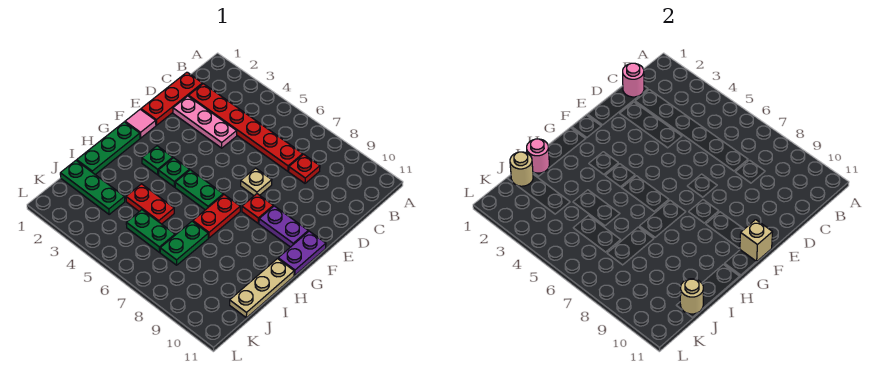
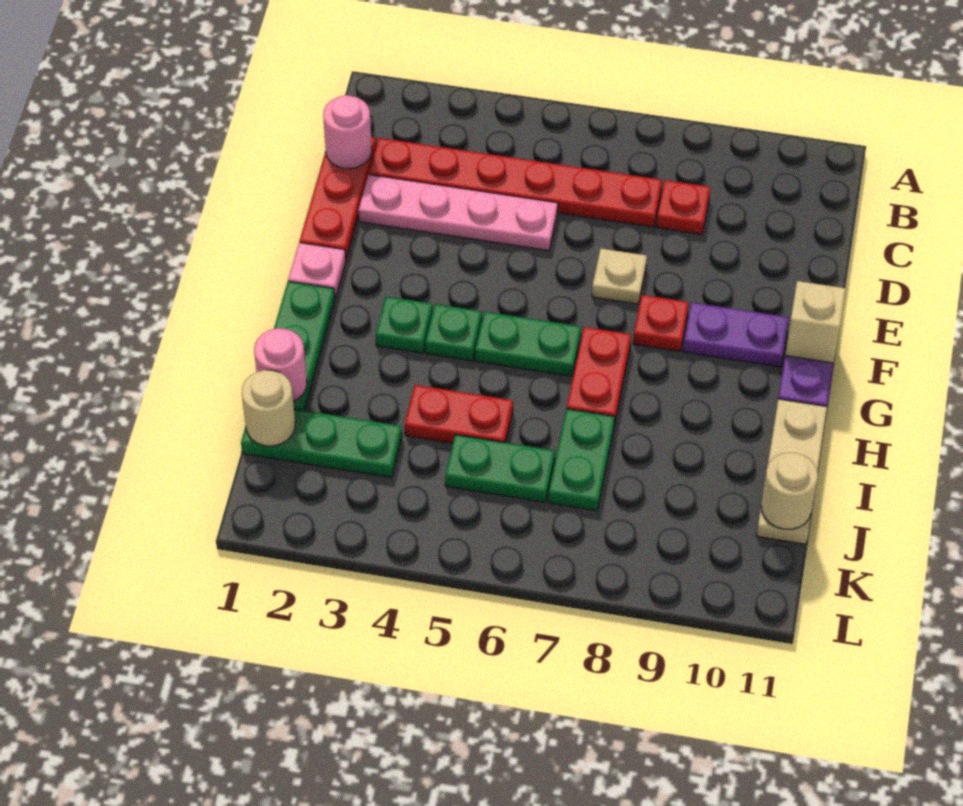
pink 1x3 plate [173,96,237,148] -> pink 1x4 plate [358,175,558,251]
pink 1x1 tile [125,109,156,138] -> pink 1x1 plate [288,243,346,298]

